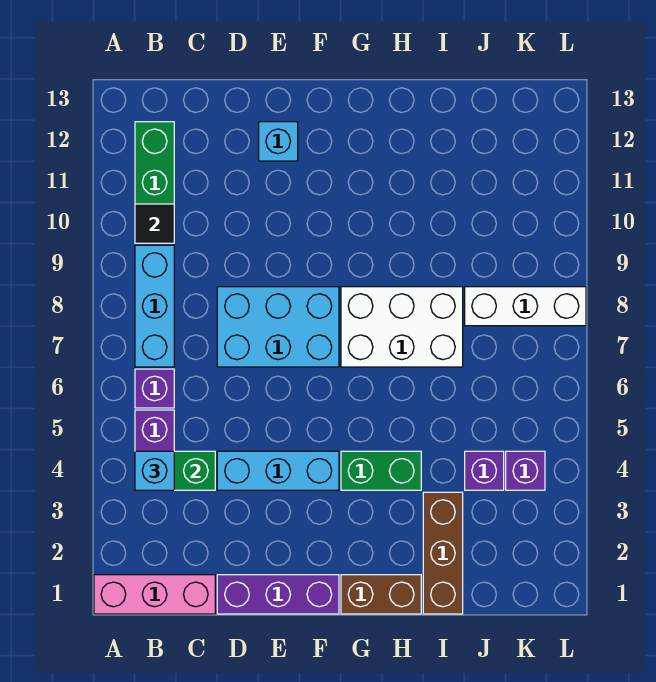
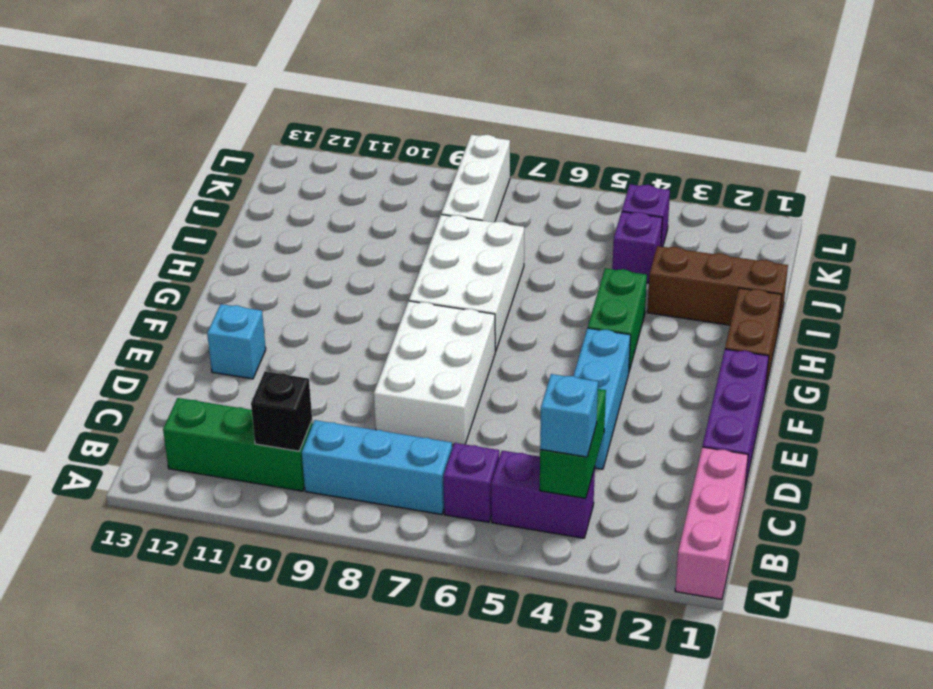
black 1x1 tile [135,204,174,243] -> black 1x1 brick [251,371,312,451]
cyan 2x3 brick [217,287,339,367] -> white 2x3 brick [374,301,495,445]

